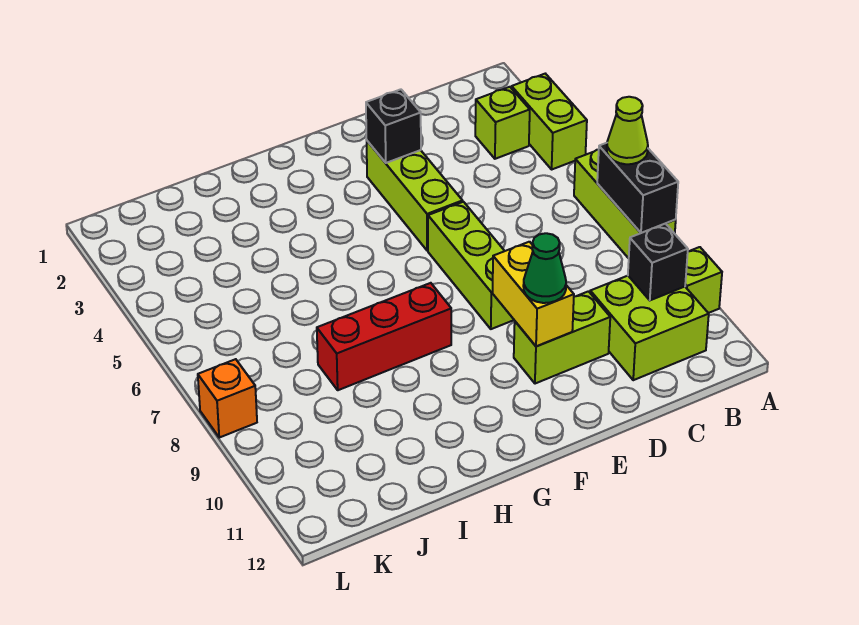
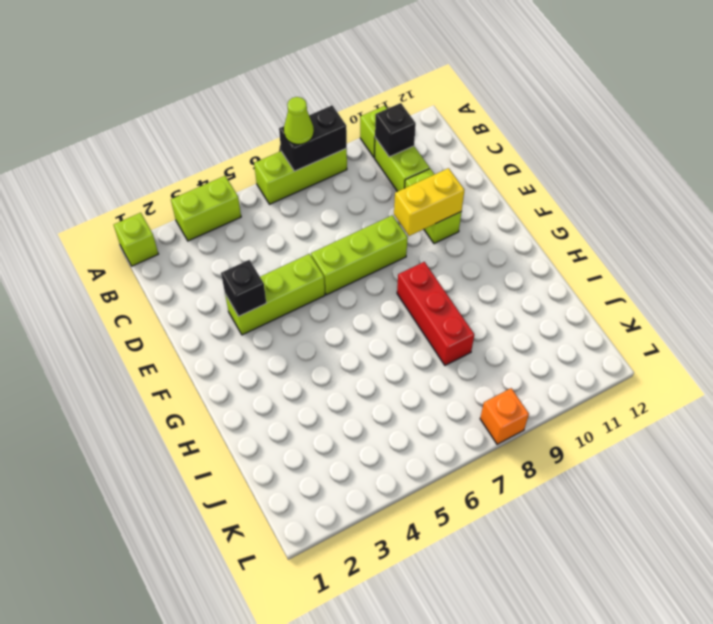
lime 1x1 brick [475,87,530,159] -> lime 1x1 brick moved to [114,213,158,266]
lime 2x2 brick [590,276,709,380] -> lime 1x2 brick [375,138,430,192]
green 1x1 cone [523,233,566,303] -> none

